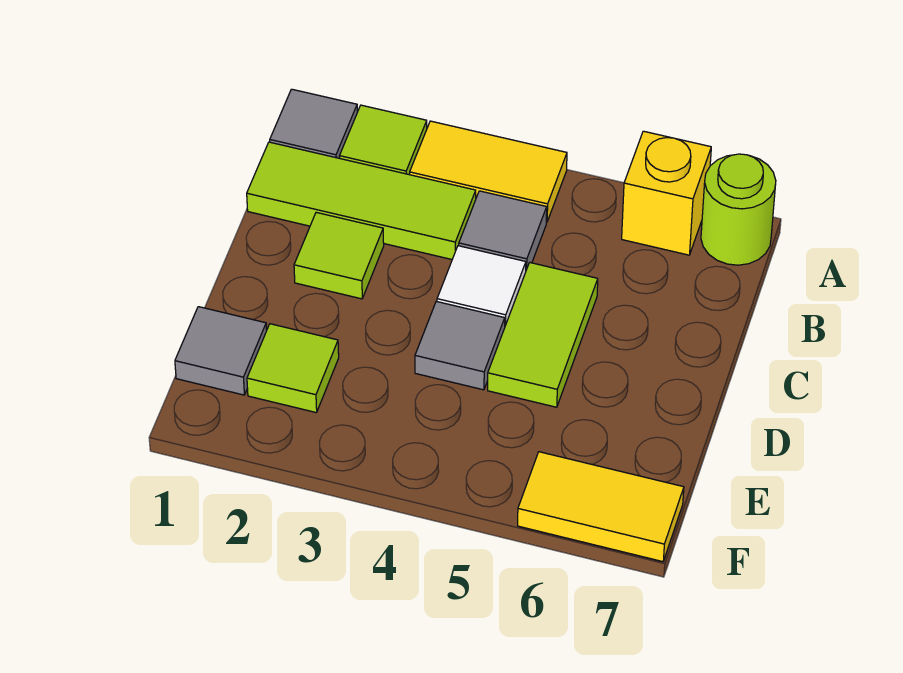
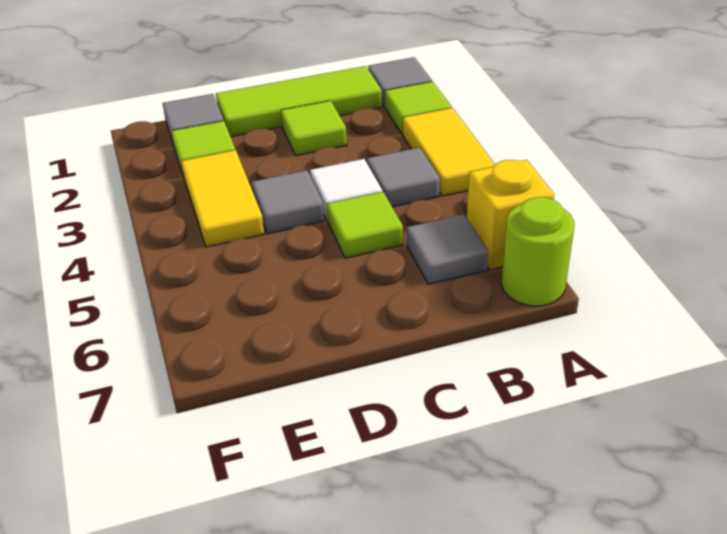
lime 1x3 tile [247,142,476,259] -> lime 1x3 tile turned to [216,66,382,137]
none -> grey 1x1 tile [407,215,488,284]
lime 1x2 tile [488,263,598,407] -> lime 1x1 tile [327,192,403,258]
yellow 1x2 tile [518,452,684,562] -> yellow 1x2 tile moved to [181,150,264,247]

